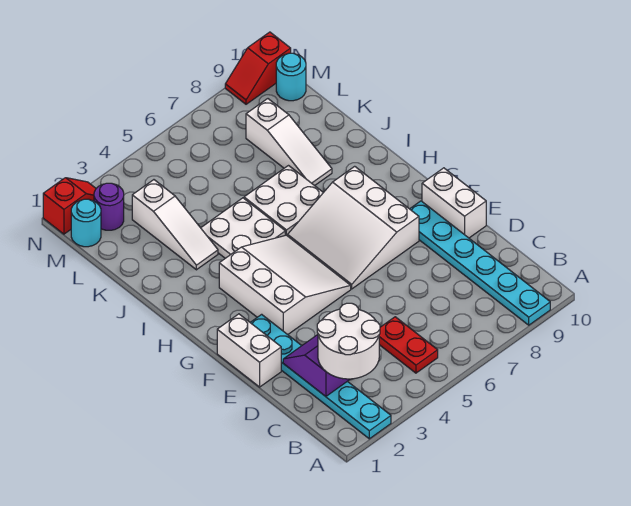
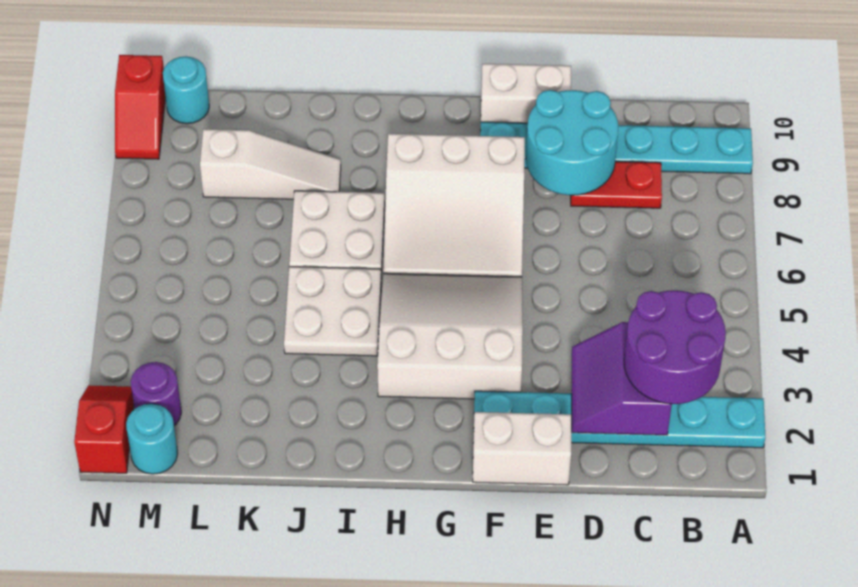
white 2x2 round brick [317,303,380,379] -> purple 2x2 round brick [624,290,726,404]
red 1x2 plate [379,317,438,373] -> red 1x2 plate moved to [571,161,662,208]
none -> cyan 2x2 round brick [526,90,618,195]
white 1x3 slope [132,180,218,270] -> none

